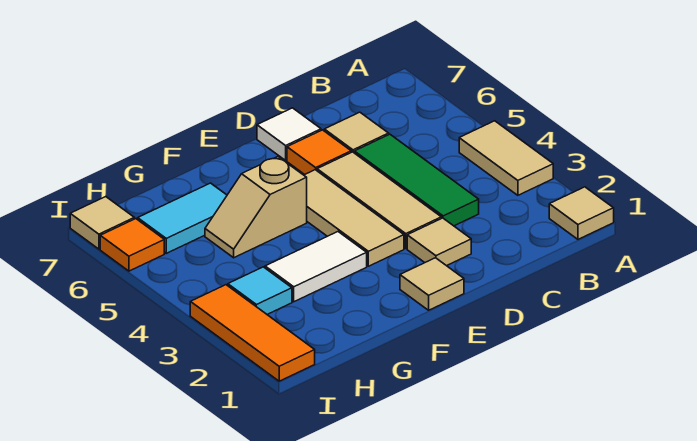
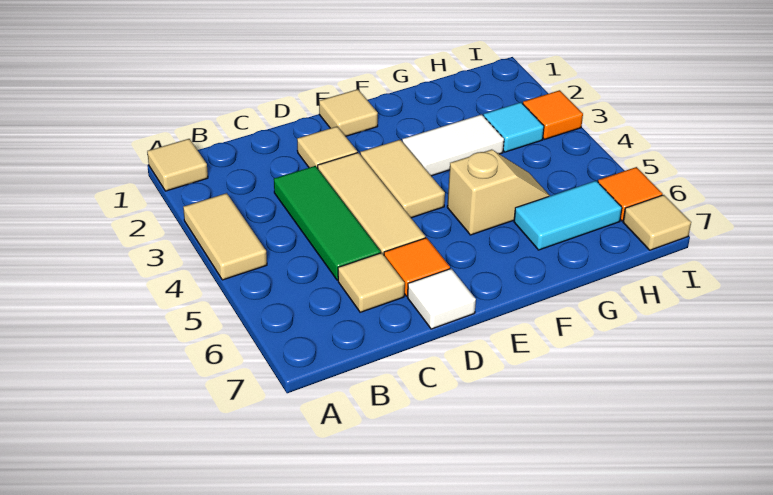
tan 1x3 tile [304,170,404,266] -> tan 1x2 tile [360,140,445,218]
orange 1x3 tile [190,285,315,381] -> orange 1x1 tile [523,90,583,139]

